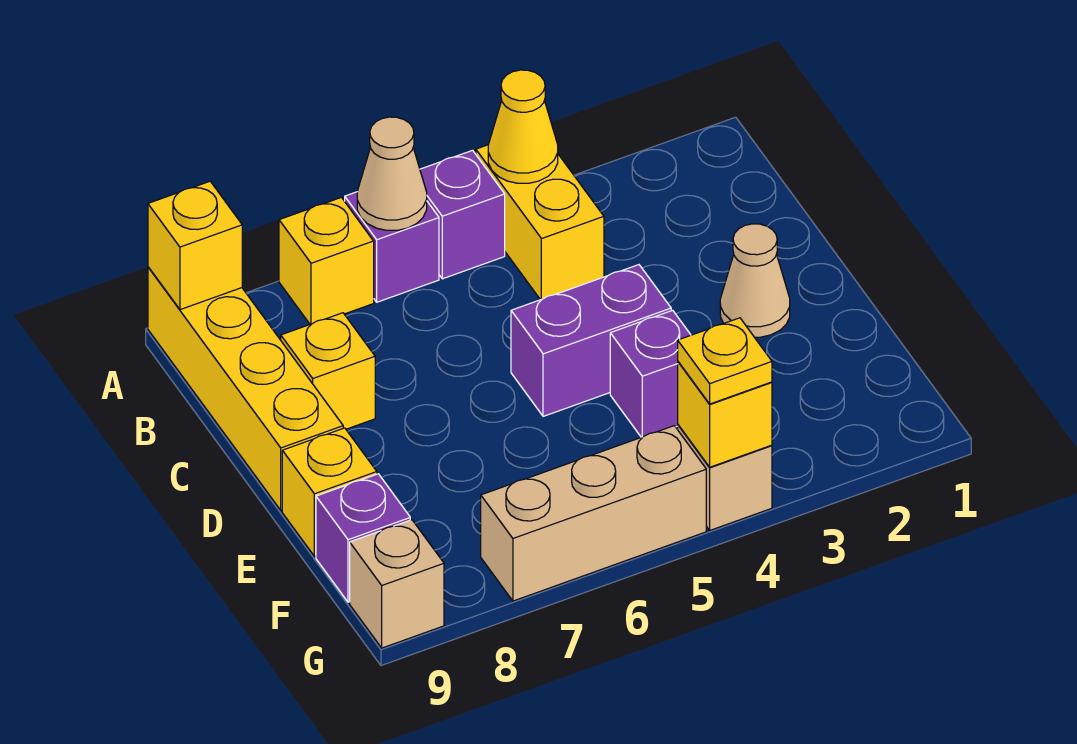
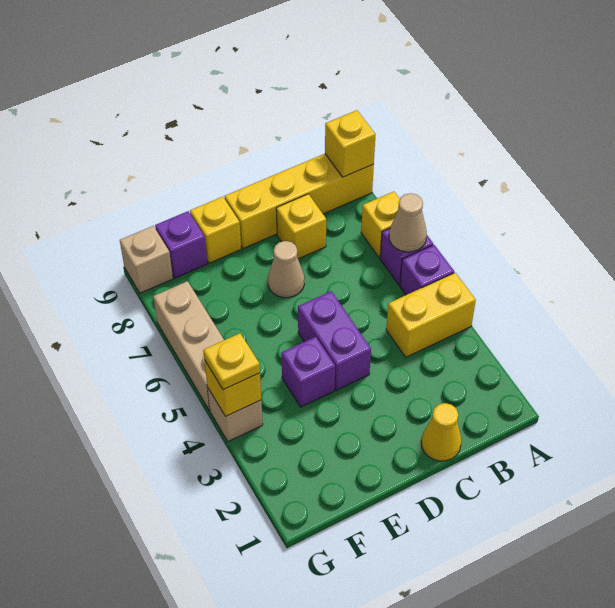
yellow 1x1 cone [488,70,558,183] -> yellow 1x1 cone moved to [421,403,461,461]
tan 1x1 cone [720,224,790,337] -> tan 1x1 cone moved to [268,241,304,298]

